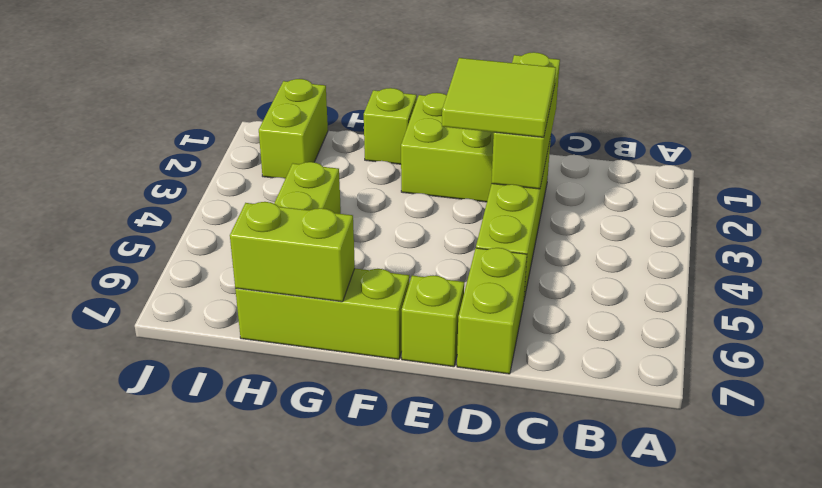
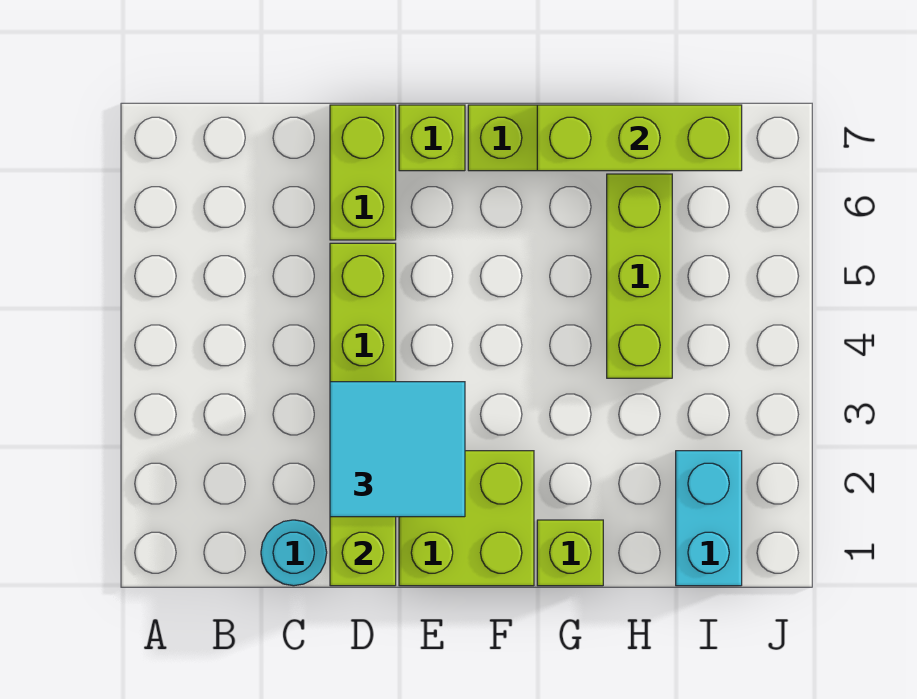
none -> cyan 1x1 round brick [261,520,327,586]
lime 2x2 tile [442,58,556,137] -> cyan 2x2 tile [330,382,465,517]
lime 1x2 brick [230,202,355,302] -> lime 1x3 brick [537,105,742,171]
lime 1x2 brick [259,79,328,178] -> cyan 1x2 brick [676,451,742,586]

